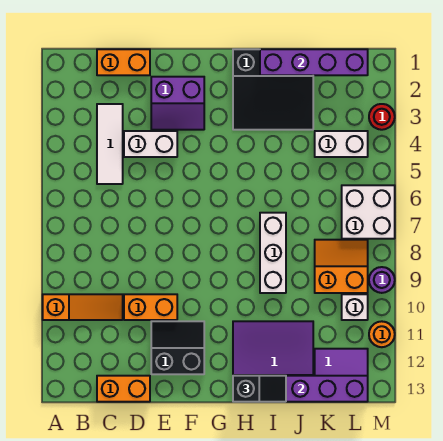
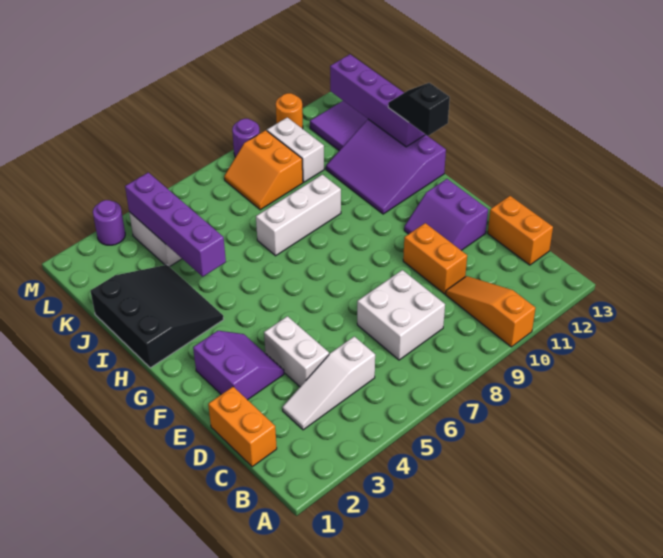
white 1x3 tile [97,104,123,184] -> white 1x3 slope [282,337,375,430]
black 2x2 slope [151,321,204,374] -> purple 2x2 slope [404,179,488,250]
purple 1x4 brick [260,49,368,75] -> purple 1x4 brick moved to [125,173,226,277]
white 2x2 brick [342,185,395,239] -> white 2x2 brick moved to [357,270,445,360]
white 1x1 brick [342,294,368,320] -> white 1x2 brick [267,117,324,182]
red 1x1 round brick [369,104,395,130] -> purple 1x1 round brick [93,200,125,245]

